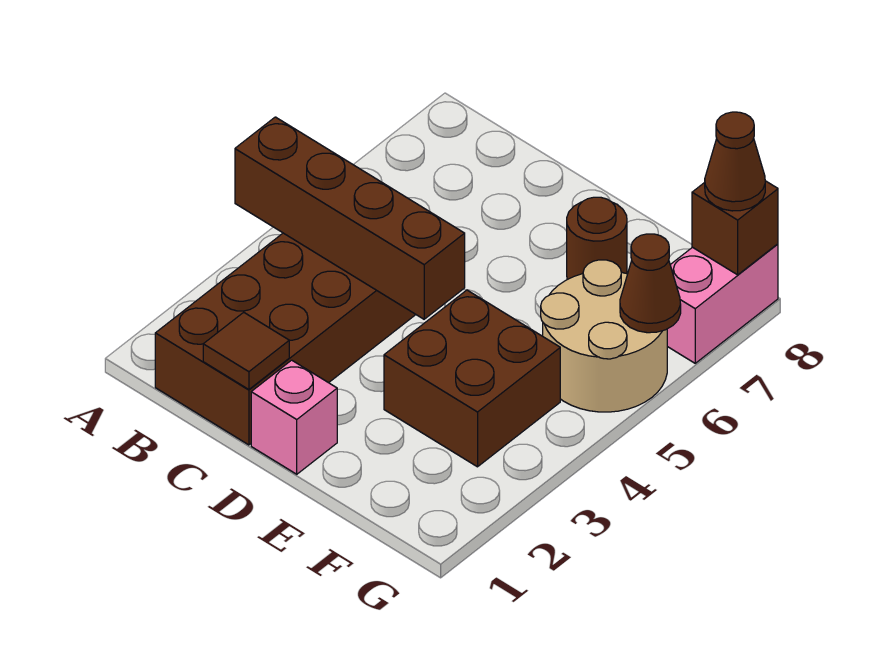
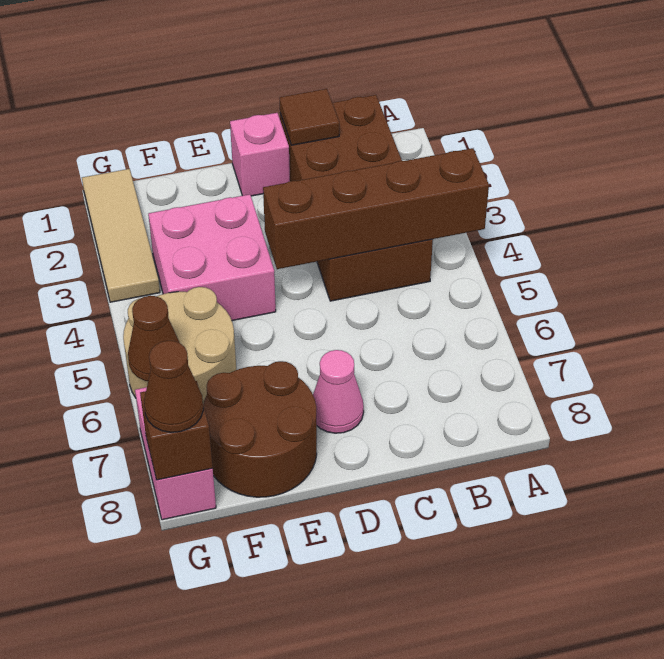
none -> pink 1x1 cone [313,350,364,433]
brown 2x2 brick [384,290,560,467] -> pink 2x2 brick [148,194,276,321]
brown 1x1 round brick [567,197,627,280] -> brown 2x2 round brick [203,361,317,497]
none -> tan 1x3 tile [82,169,160,302]

